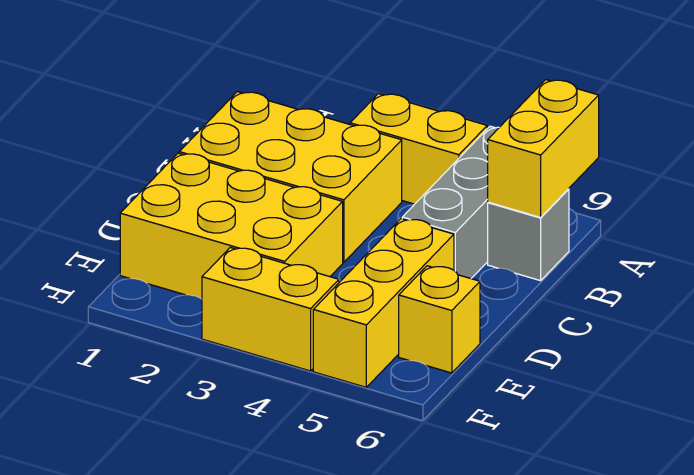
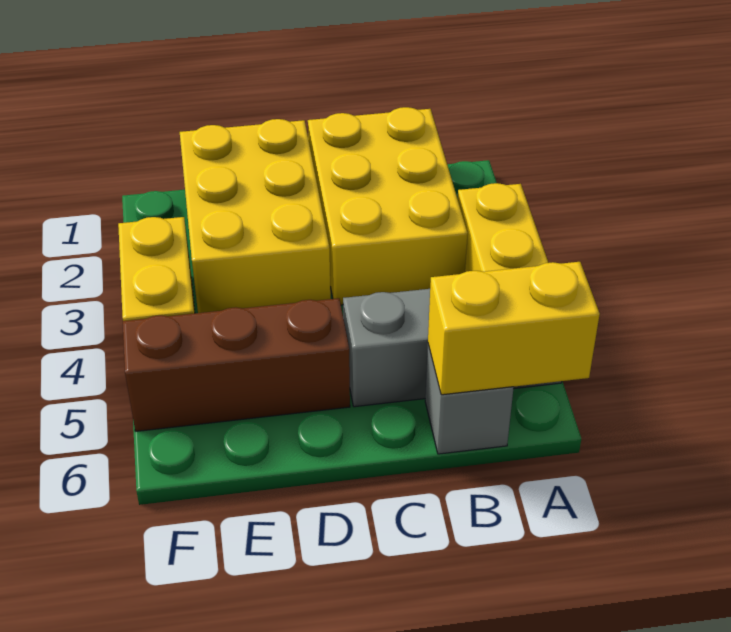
yellow 1x3 brick [313,219,454,387] -> brown 1x3 brick [123,298,350,431]
yellow 1x1 brick [399,266,480,373] -> none

